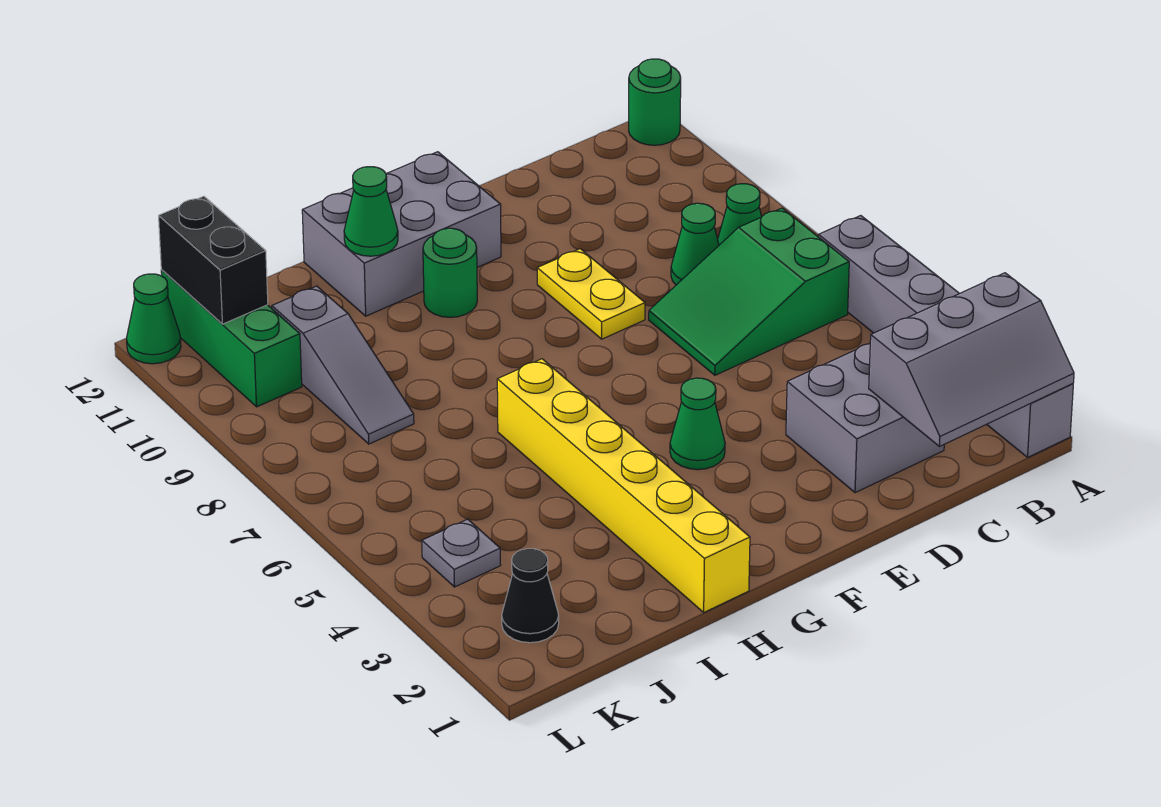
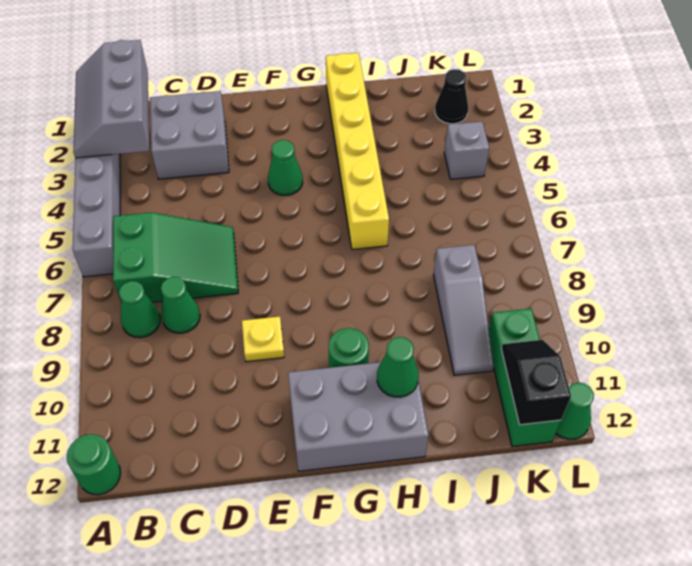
grey 2x3 slope [869,273,1074,446] -> grey 2x3 slope turned to [73,40,149,158]
yellow 1x2 plate [537,249,645,339] -> yellow 1x1 plate [242,317,284,362]
grey 1x3 slope [272,286,414,444] -> grey 1x3 slope turned to [433,245,494,375]
grey 1x1 plate [422,519,501,587] -> grey 1x1 brick [444,121,489,179]
black 1x2 brick [159,196,268,324] -> black 1x2 slope [501,340,571,425]

